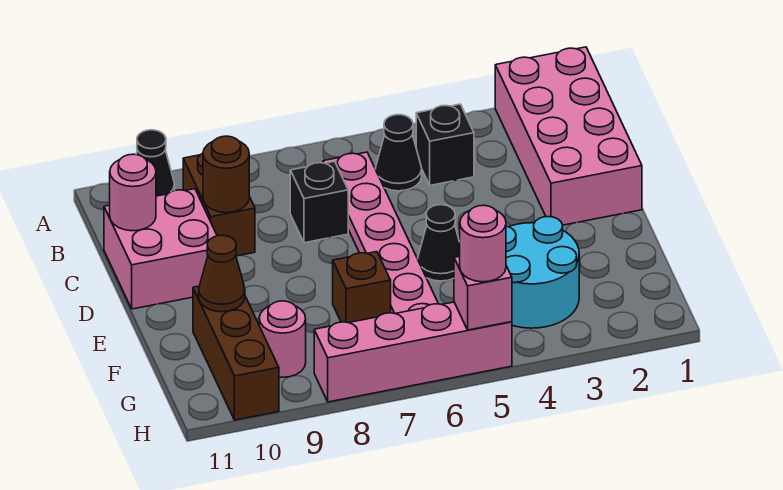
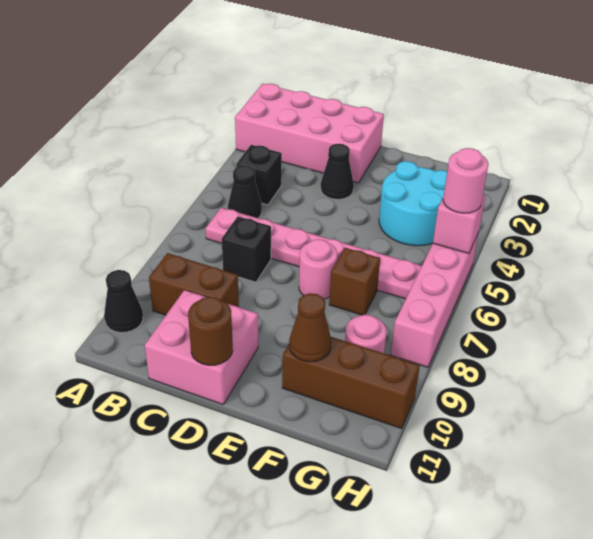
brown 1x1 round brick [203,136,249,213] -> brown 1x1 round brick moved to [188,297,233,365]
pink 1x1 round brick [110,154,156,231] -> pink 1x1 round brick moved to [299,239,337,299]
black 1x1 cone [418,205,460,281] -> black 1x1 cone moved to [321,144,354,199]

